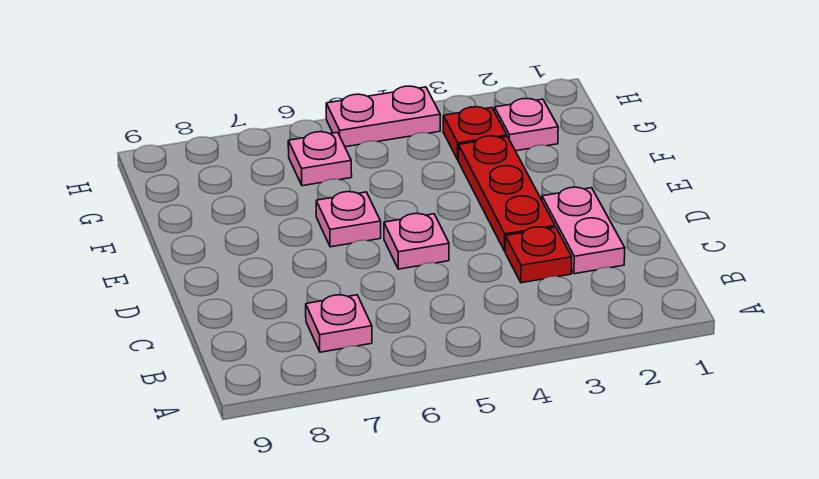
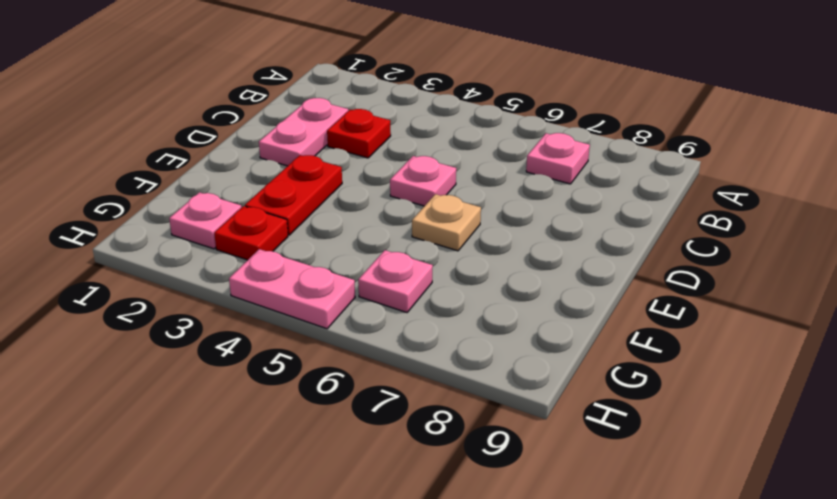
red 1x3 plate [458,136,555,251] -> red 1x2 plate [245,155,342,235]
pink 1x1 plate [316,192,381,247] -> tan 1x1 plate [412,194,481,251]

